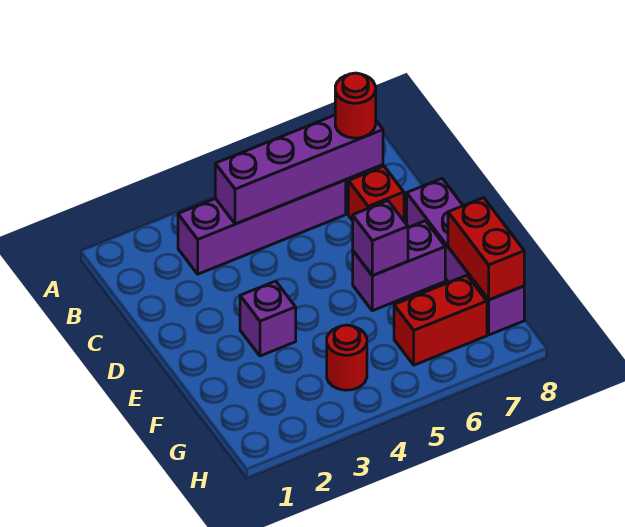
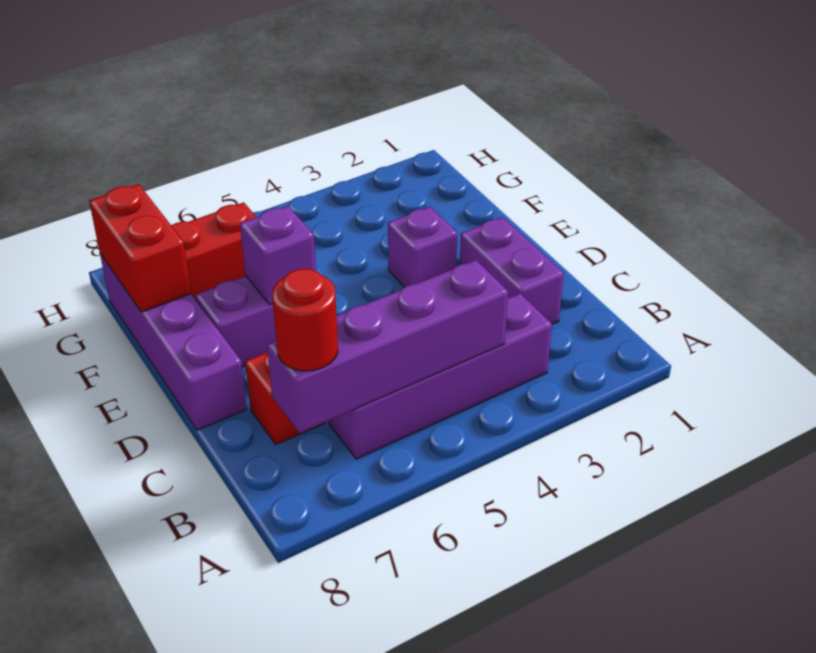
none -> purple 1x2 brick [460,217,564,324]
red 1x1 round brick [327,325,367,390] -> none

